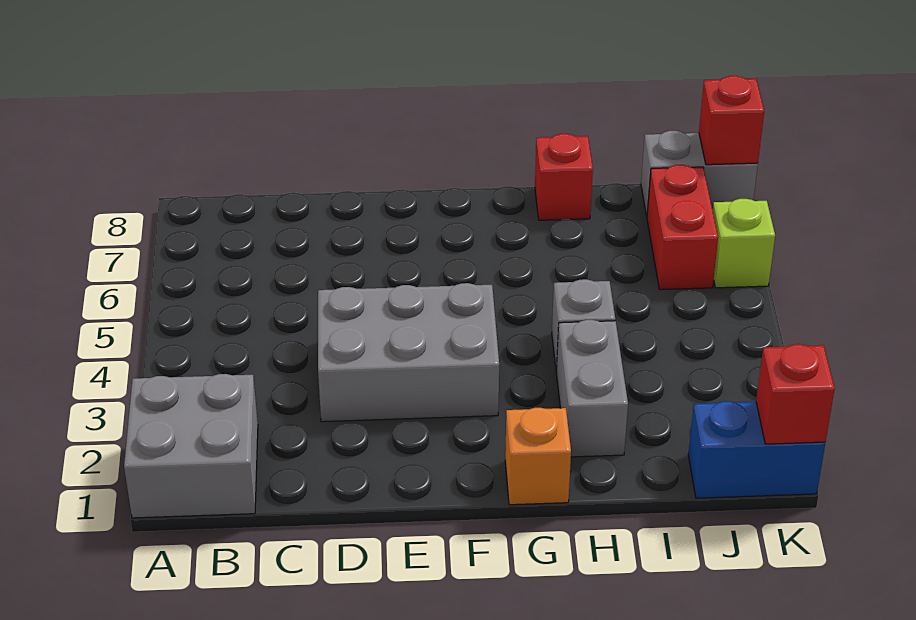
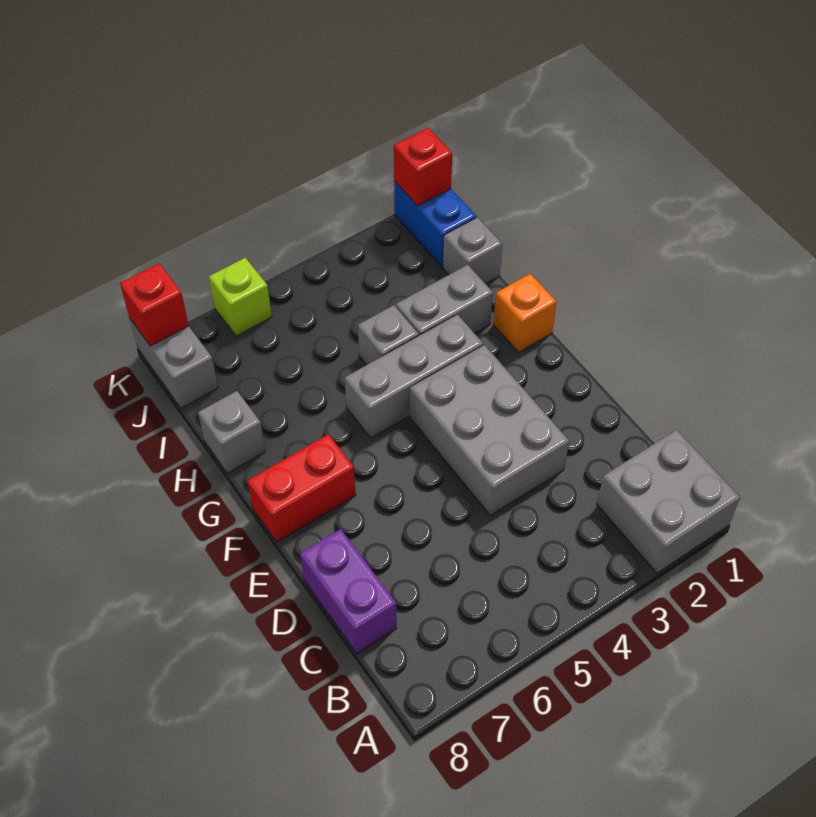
none -> purple 1x2 brick [300,529,397,654]
none -> grey 1x3 brick [345,314,483,438]
red 1x1 brick [535,134,593,220] -> grey 1x1 brick [198,391,265,473]
none -> grey 1x1 brick [443,217,502,284]
red 1x2 brick [647,165,718,290] -> red 1x2 brick moved to [248,434,356,542]

